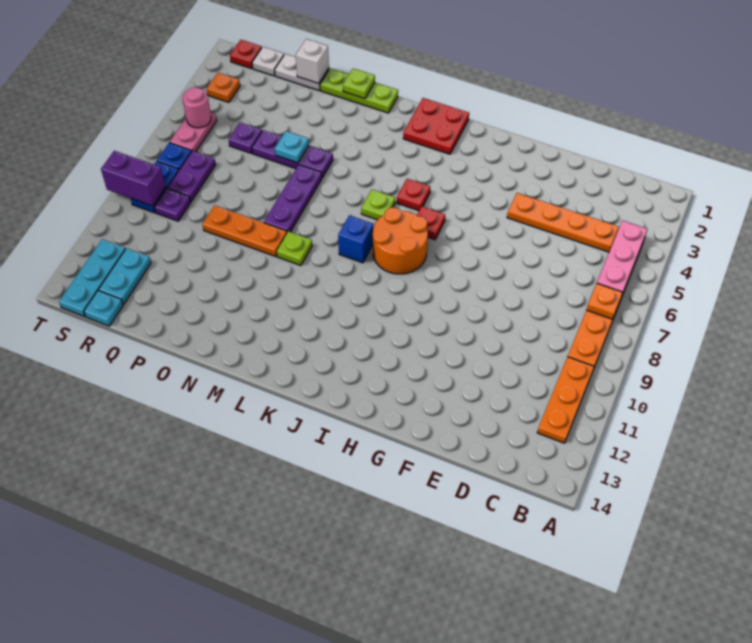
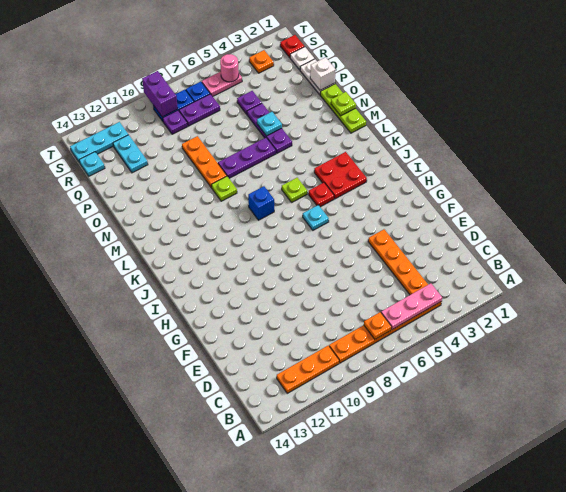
red 1x1 plate [417,206,445,240] -> cyan 1x1 plate [303,205,329,230]
orange 2x2 round brick [373,207,428,274] -> none
red 2x2 plate [403,98,469,154] -> red 2x2 plate moved to [314,152,367,199]
cyan 1x2 plate [99,248,151,304] -> cyan 1x2 plate turned to [113,135,148,173]

